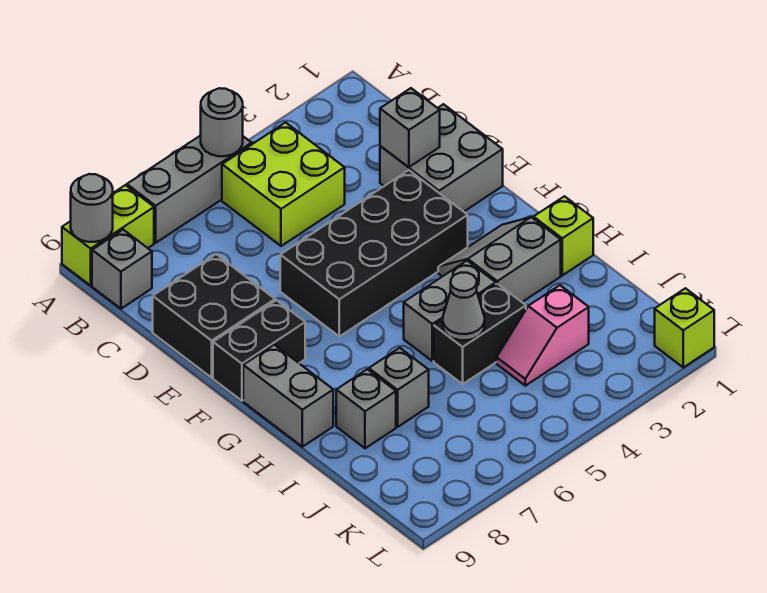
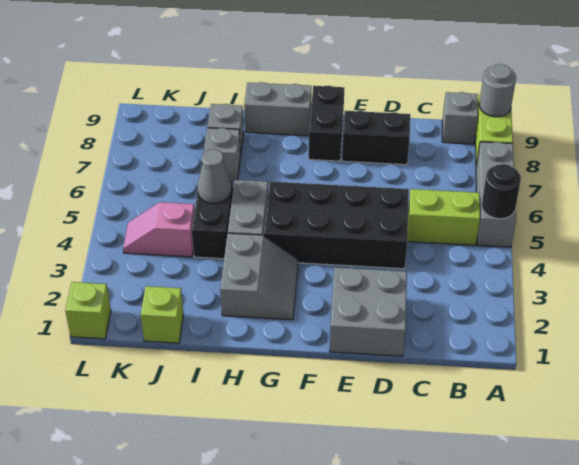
grey 1x1 round brick [201,88,243,156] -> black 1x1 round brick [482,164,521,219]
lime 2x2 brick [222,123,345,246] -> lime 1x2 brick [407,189,480,245]
grey 1x1 brick [380,88,440,167] -> none
black 2x2 brick [153,254,275,378] -> black 1x2 brick [342,111,410,165]
black 2x4 brick [280,170,468,336] -> black 2x4 brick turned to [264,182,409,269]
lime 1x1 brick [534,196,593,275] -> lime 1x1 brick moved to [141,286,184,343]
pink 1x2 slope [497,285,589,386] -> pink 1x2 slope turned to [123,202,194,257]

